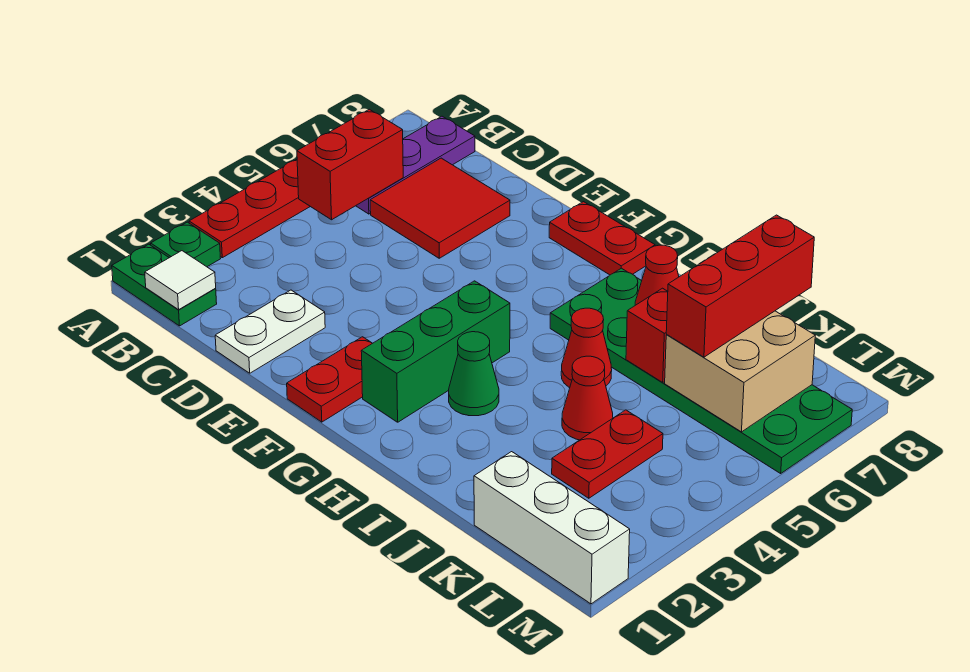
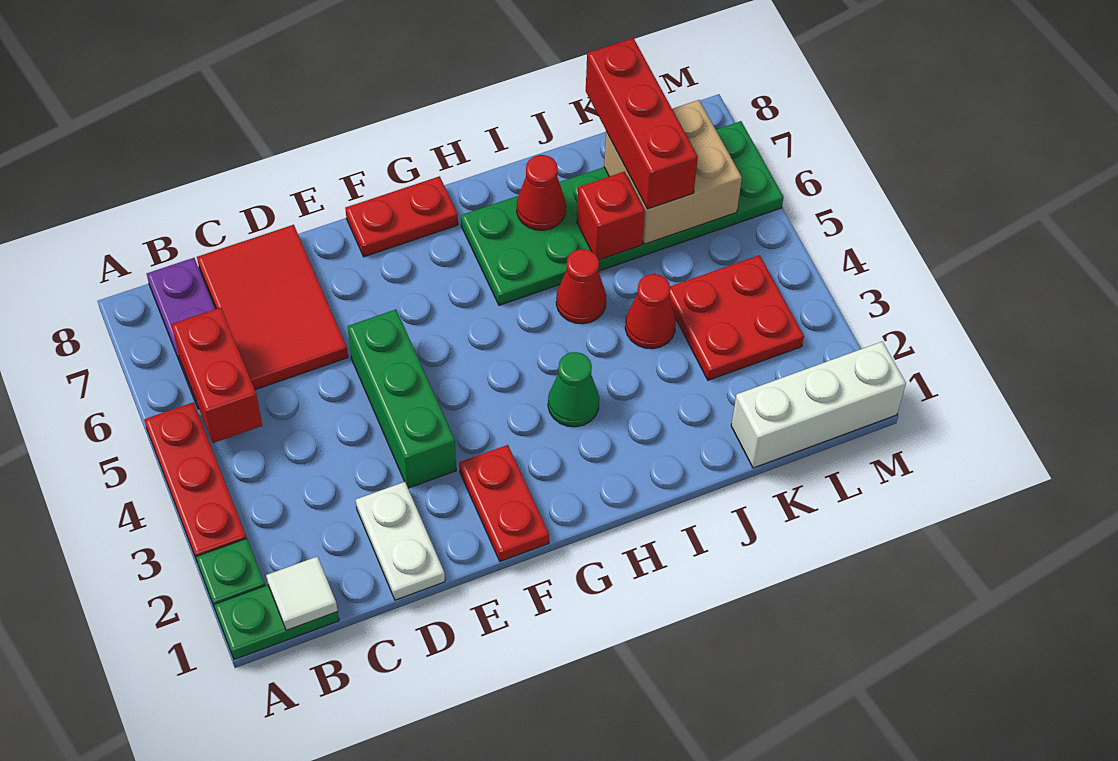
red 2x2 tile [370,158,510,258] -> red 2x3 tile [197,225,348,390]
green 1x3 brick [361,281,510,422] -> green 1x3 brick moved to [348,310,456,488]
red 1x2 plate [552,410,663,498] -> red 2x2 plate [669,255,804,380]

